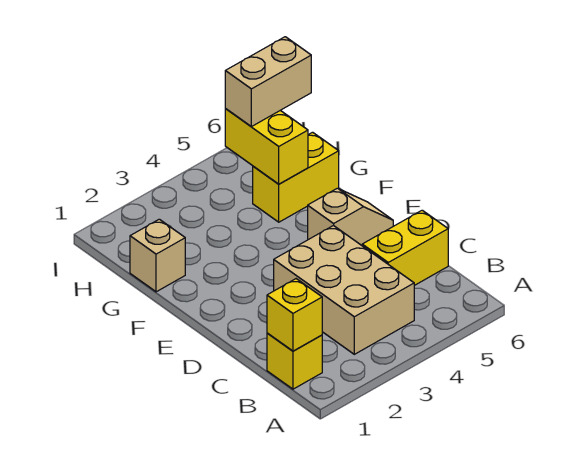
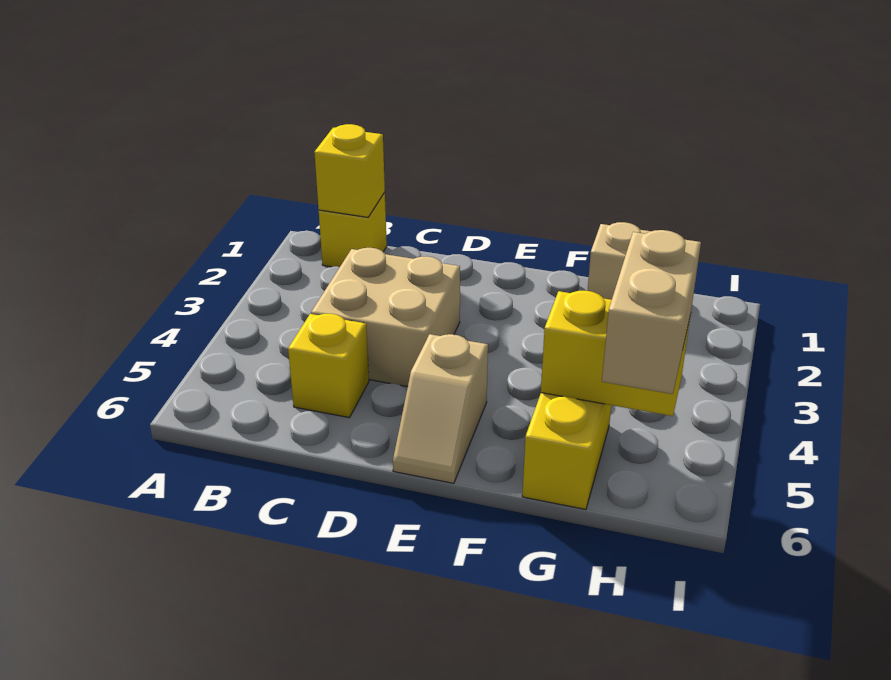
tan 2x3 brick [274,225,414,354] -> tan 2x2 brick [311,248,460,387]
yellow 1x2 brick [362,210,448,286] -> yellow 1x1 brick [288,314,369,418]

